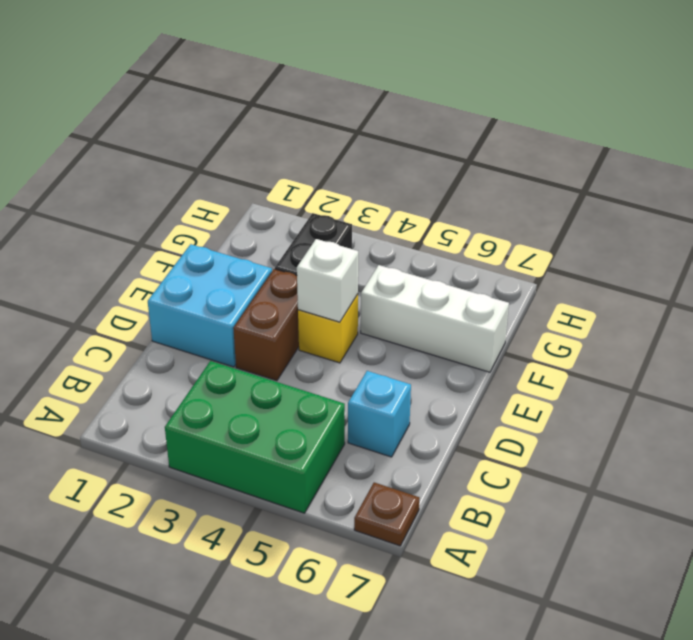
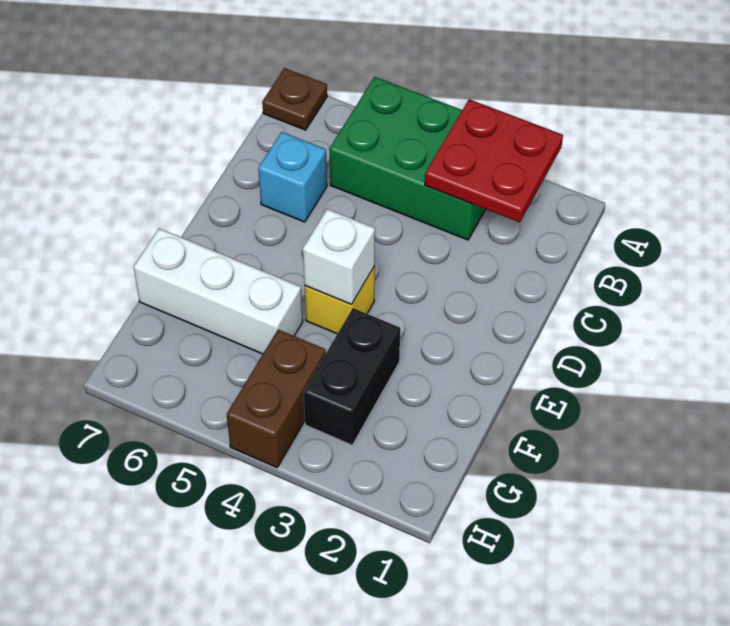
none -> red 2x2 plate [425,99,563,222]
cyan 2x2 brick [148,244,272,367] -> none
brown 1x2 brick [233,269,299,381] -> brown 1x2 brick moved to [227,330,326,467]

